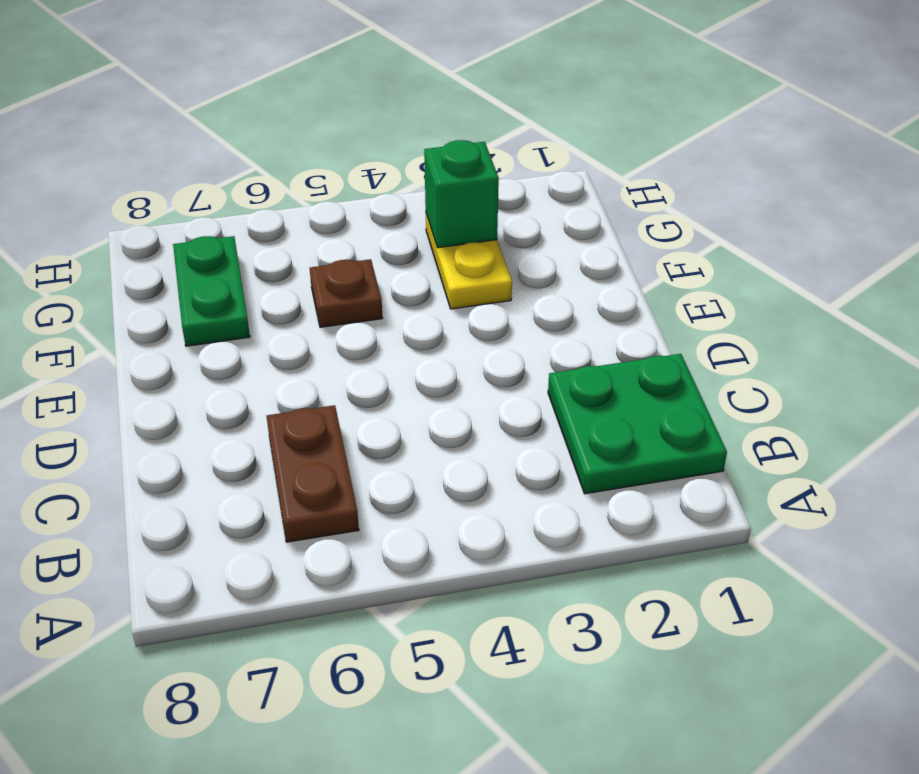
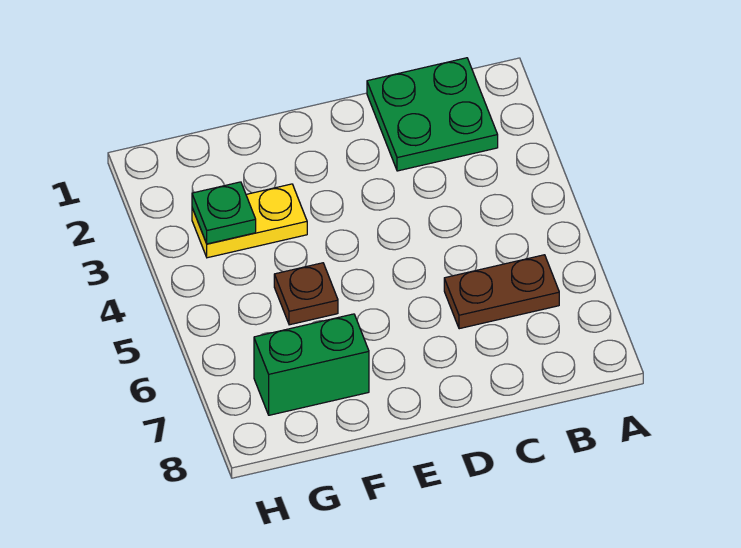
green 1x2 plate [173,236,250,346] -> green 1x2 brick [254,314,369,415]
green 1x1 brick [424,140,499,248] -> green 1x1 plate [192,182,256,244]

